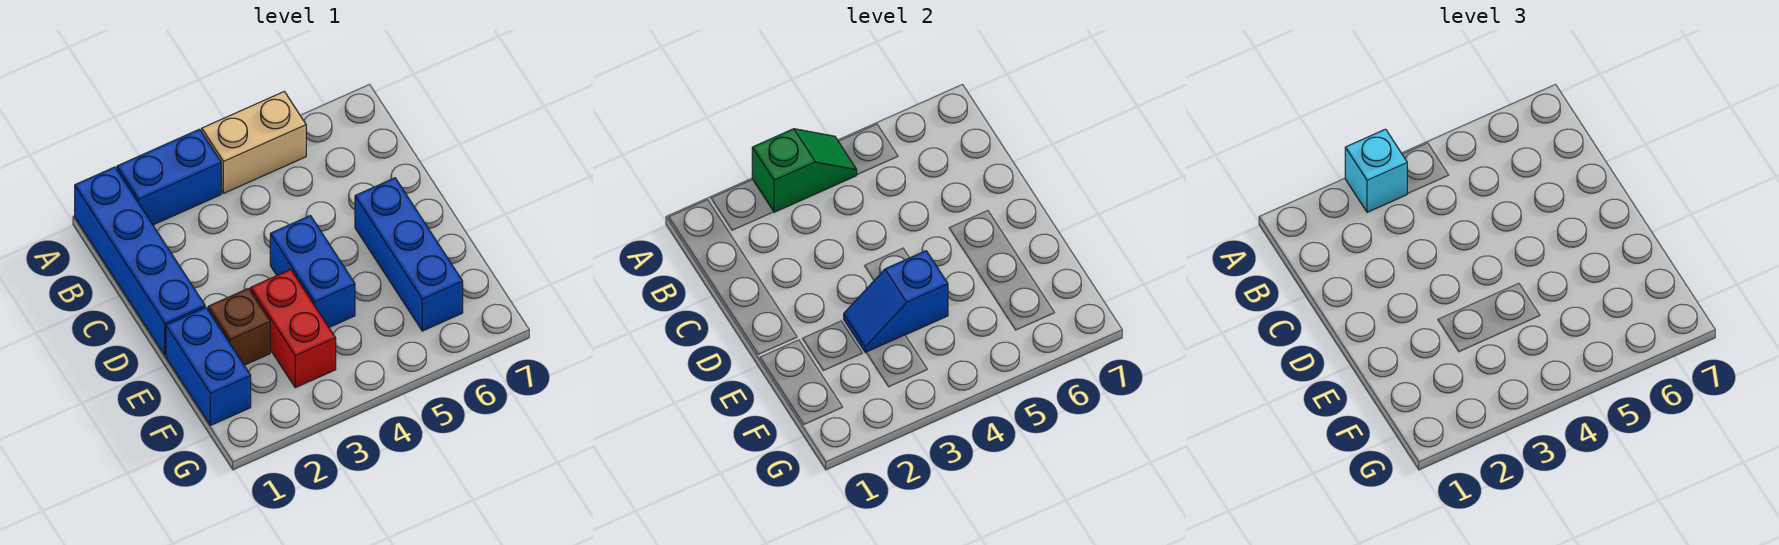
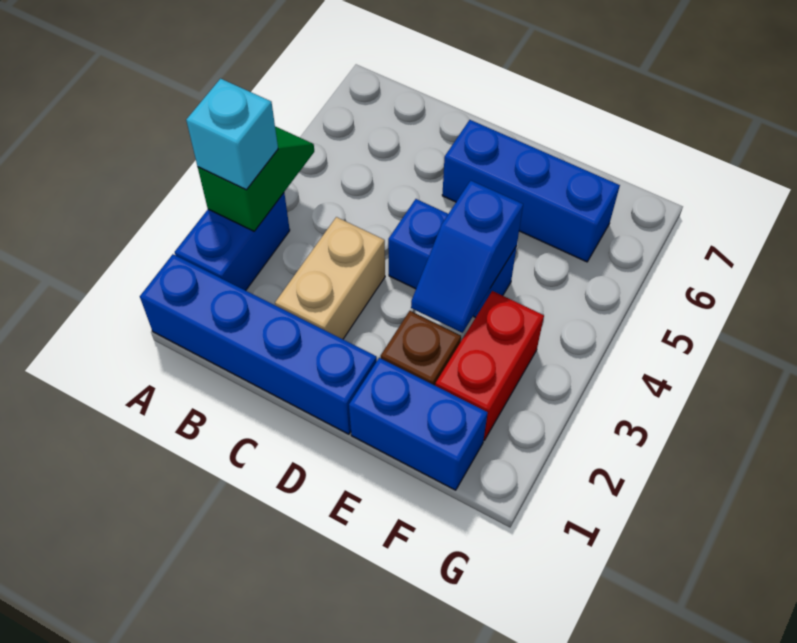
tan 1x2 brick [202,92,306,193] -> tan 1x2 brick moved to [275,217,385,339]
red 1x2 brick [251,270,336,388] -> red 1x2 brick turned to [435,291,544,440]

